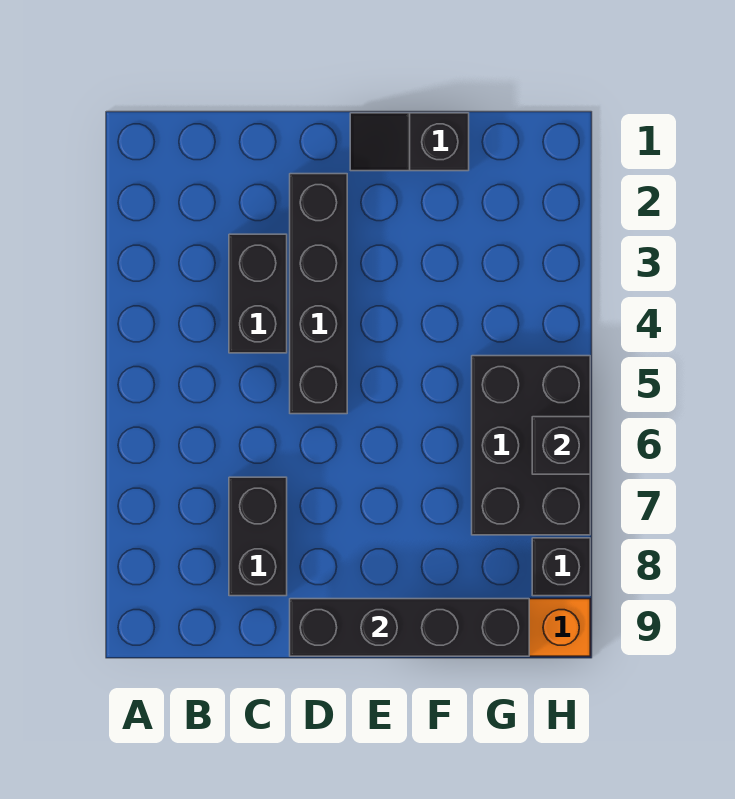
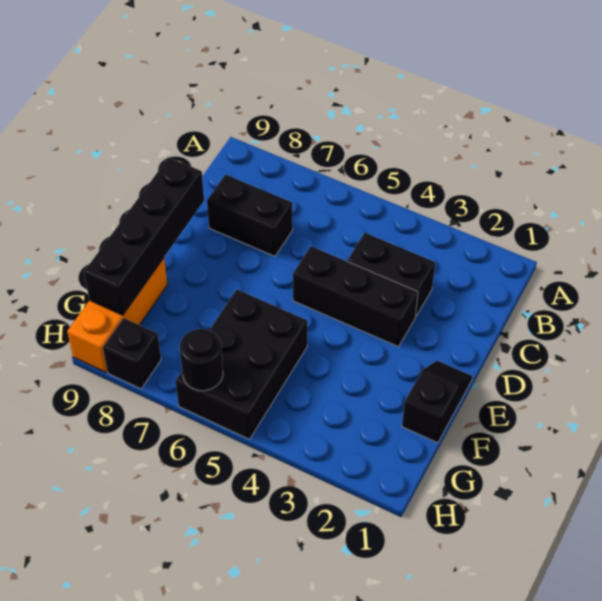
black 1x4 brick [290,174,347,414] -> black 1x3 brick [293,246,418,347]
black 2x3 brick [472,356,590,535] -> black 2x3 brick turned to [175,289,307,439]
black 1x1 brick [532,417,590,474] -> black 1x1 round brick [180,329,223,391]

